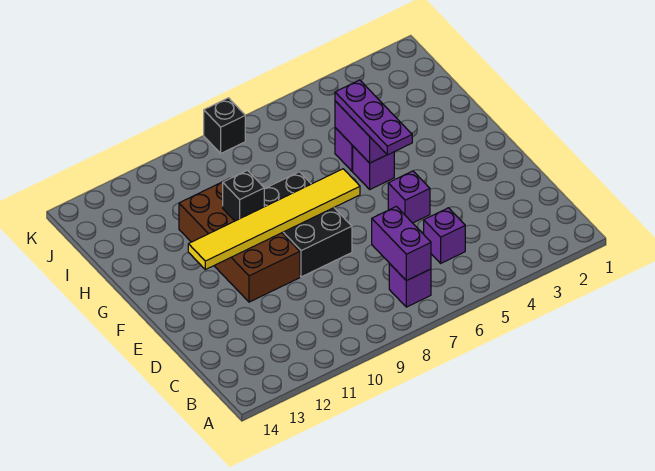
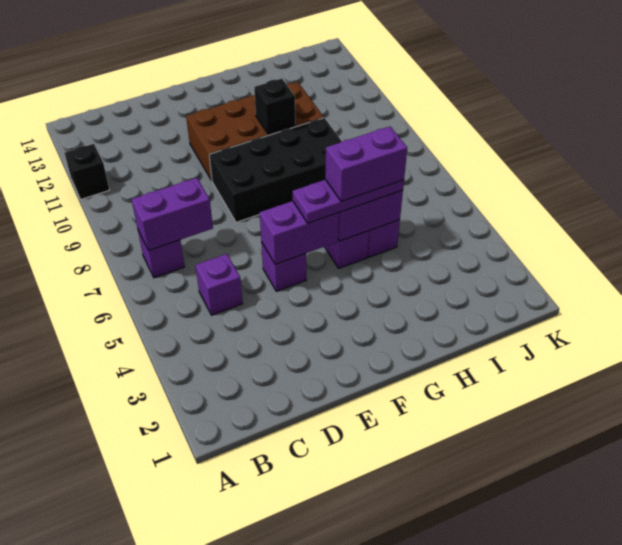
none -> purple 1x2 brick [260,201,339,264]
black 2x3 brick [264,172,352,277] -> black 2x4 brick [209,118,342,222]
yellow 1x6 tile [188,169,360,270] -> none
none -> purple 1x2 brick [325,126,407,201]
black 1x1 brick [204,98,245,153] -> black 1x1 brick moved to [64,144,110,199]

